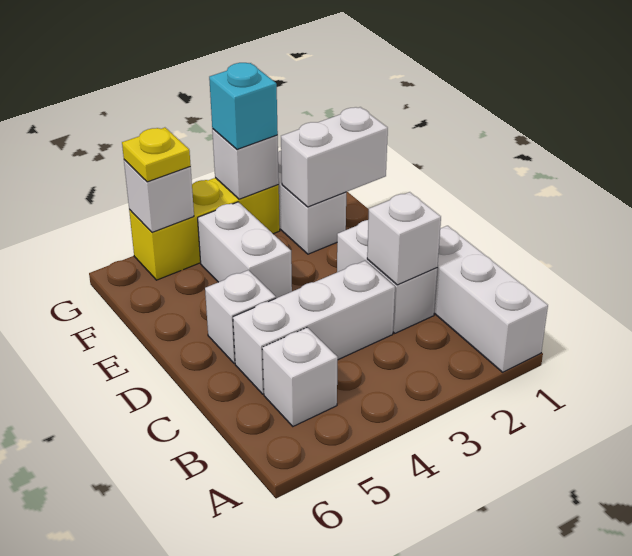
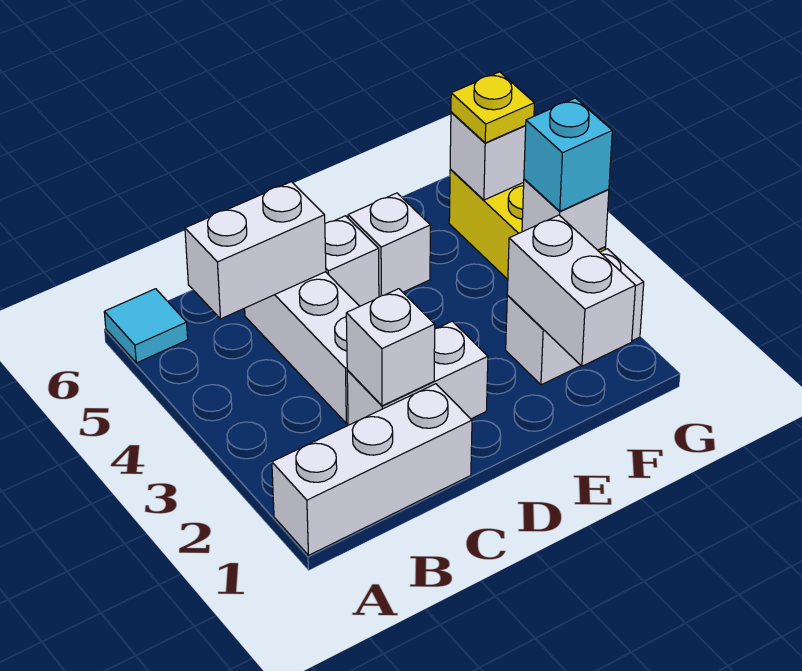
none -> cyan 1x1 tile [104,289,188,363]
white 1x1 brick [262,328,338,426] -> white 1x1 brick moved to [348,193,430,297]
white 1x2 brick [198,202,292,298] -> white 1x2 brick moved to [185,182,326,319]

